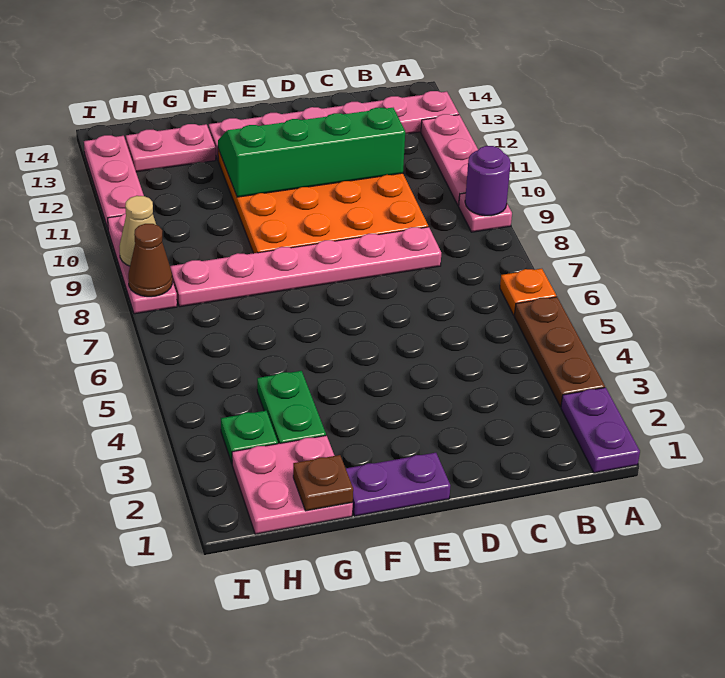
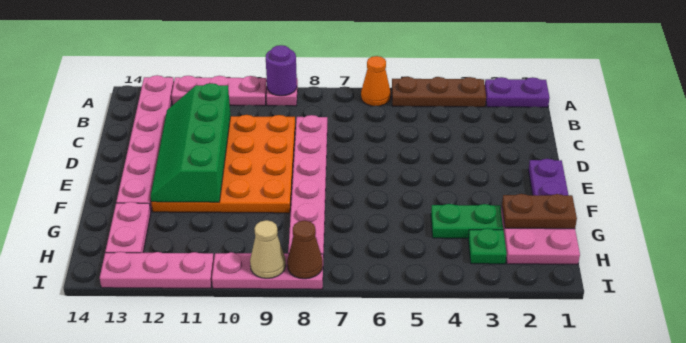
orange 1x1 plate [500,269,556,316] -> orange 1x1 cone [361,56,391,106]
brown 1x1 plate [293,455,353,511] -> brown 1x2 plate [502,194,577,229]

